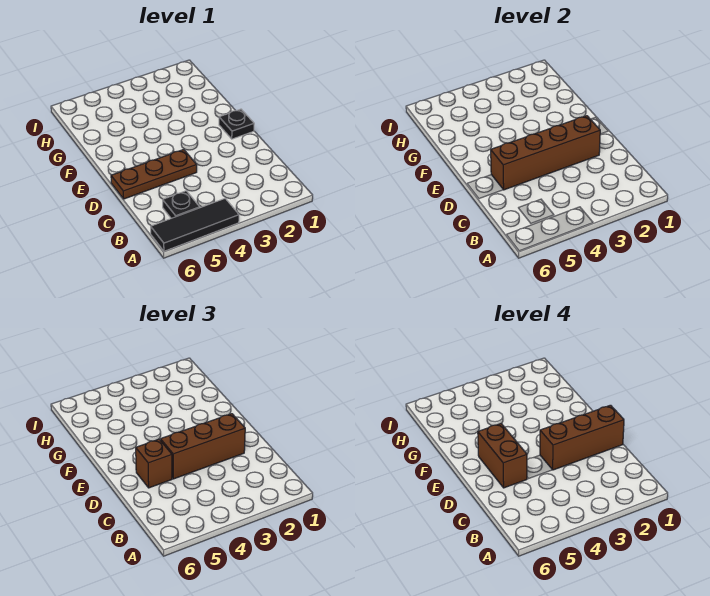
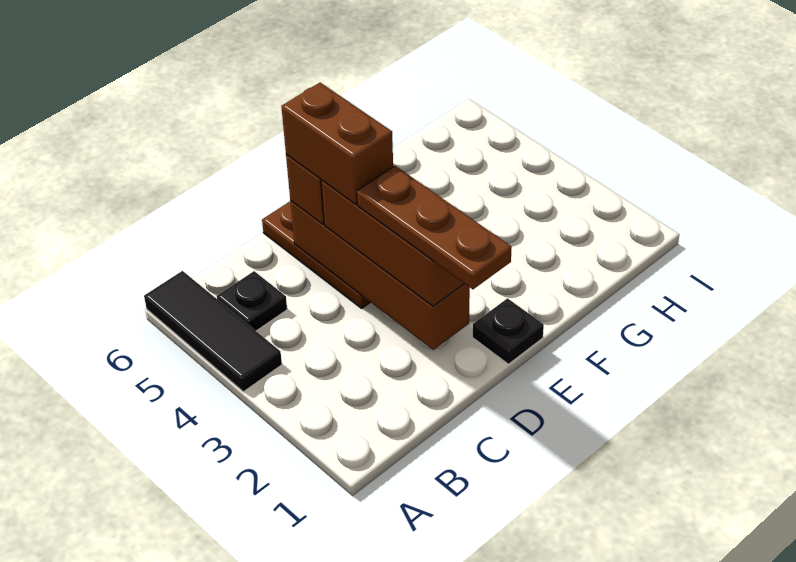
brown 1x3 brick [540,405,624,470] -> brown 1x3 plate [357,166,512,289]
brown 1x2 brick [478,424,527,488] -> brown 1x2 brick turned to [281,83,393,205]

